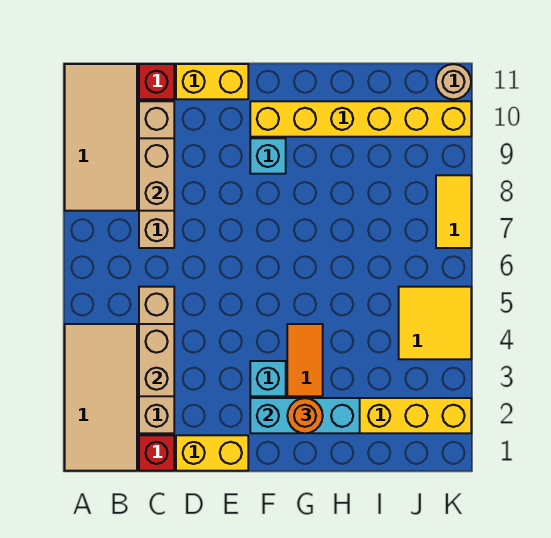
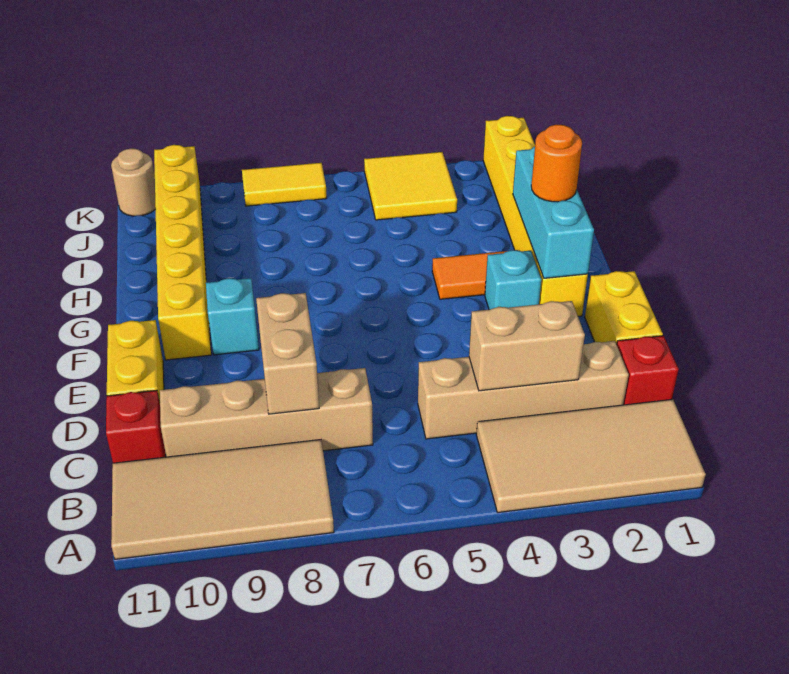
tan 1x2 brick [139,138,174,211] -> tan 1x2 brick turned to [256,293,319,414]

